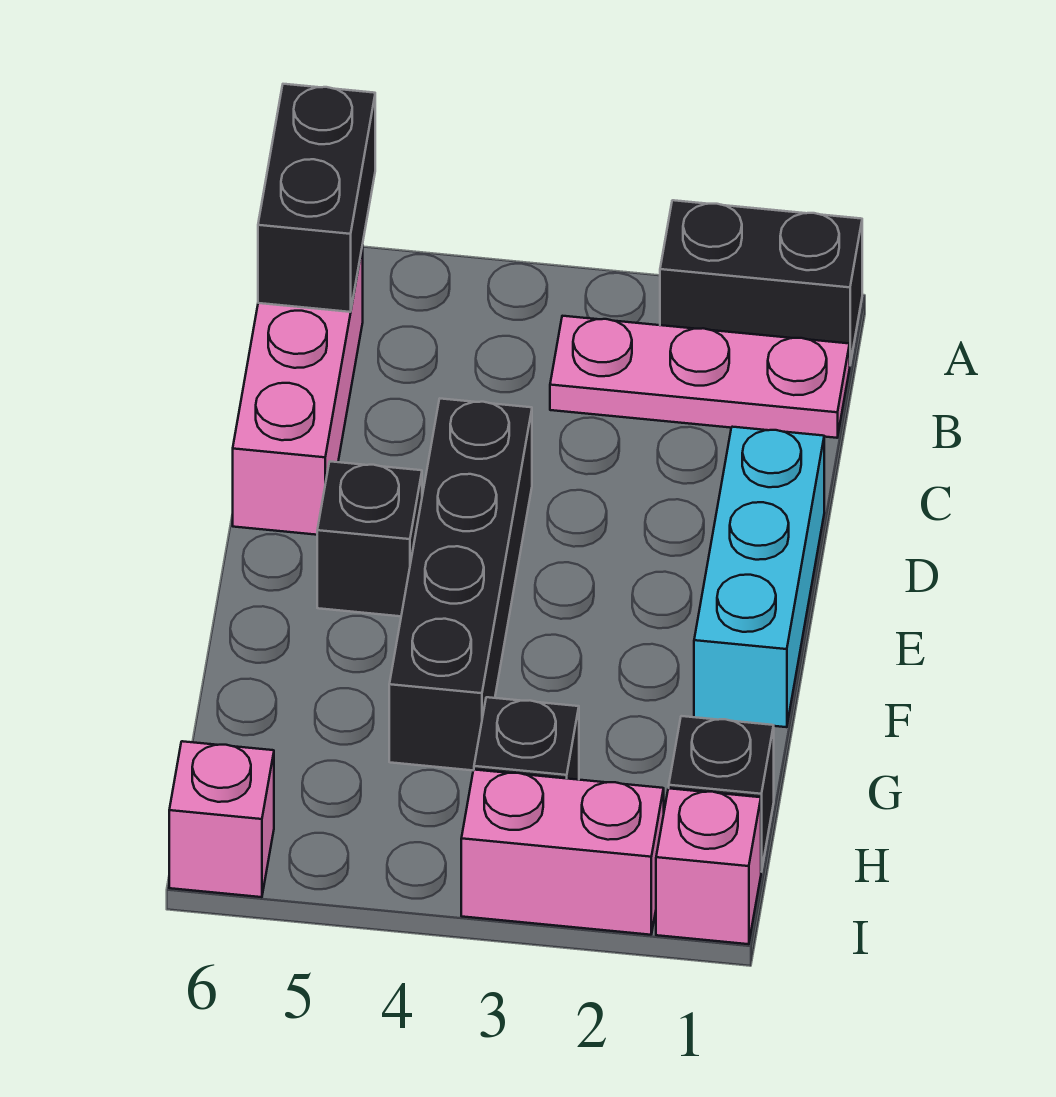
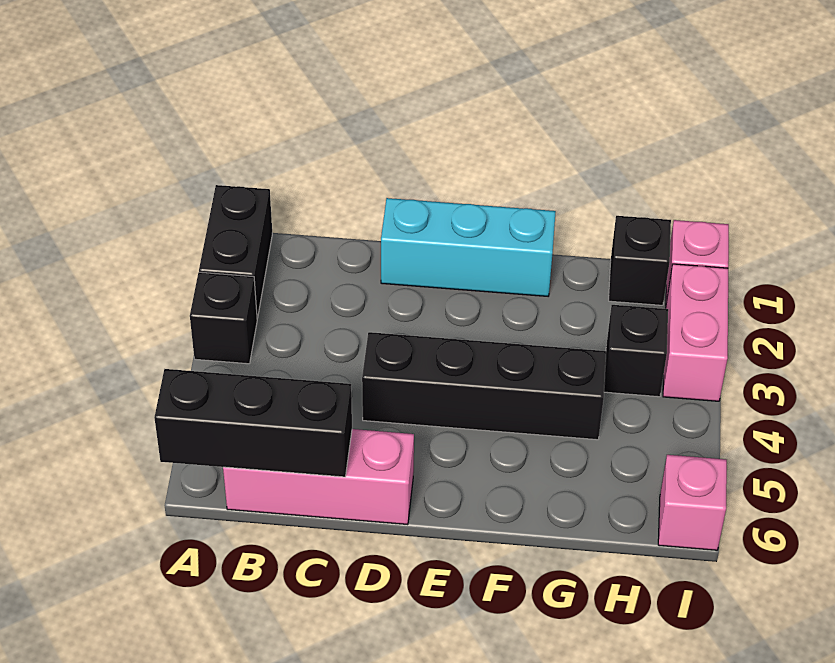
black 1x2 brick [258,84,375,312] -> black 1x3 brick [154,369,352,477]
pink 1x3 plate [550,316,850,438] -> none
black 1x1 brick [317,461,422,616] -> black 1x1 brick moved to [190,272,257,364]

